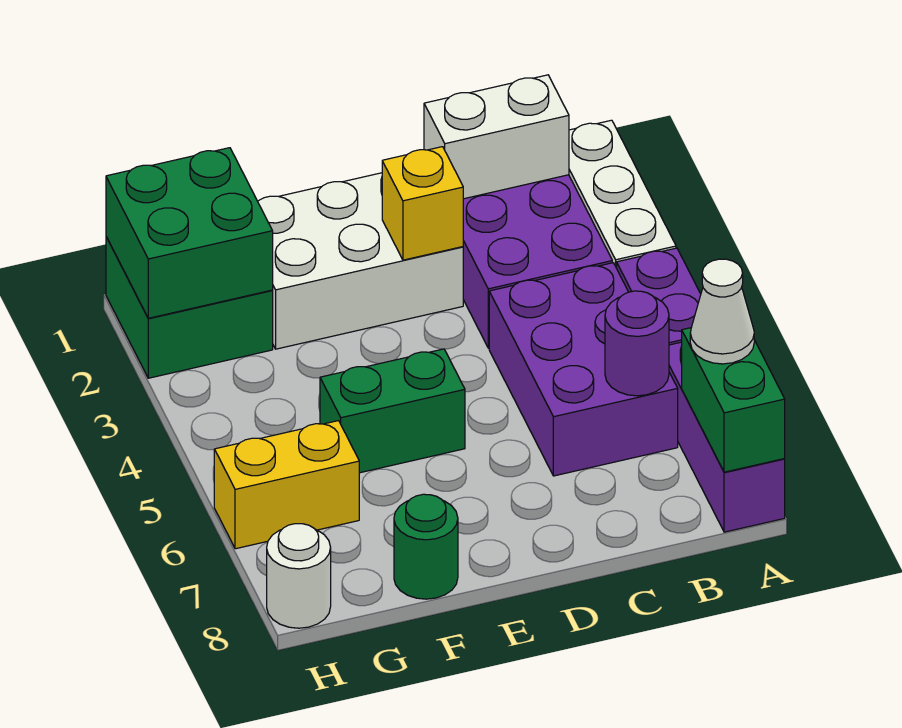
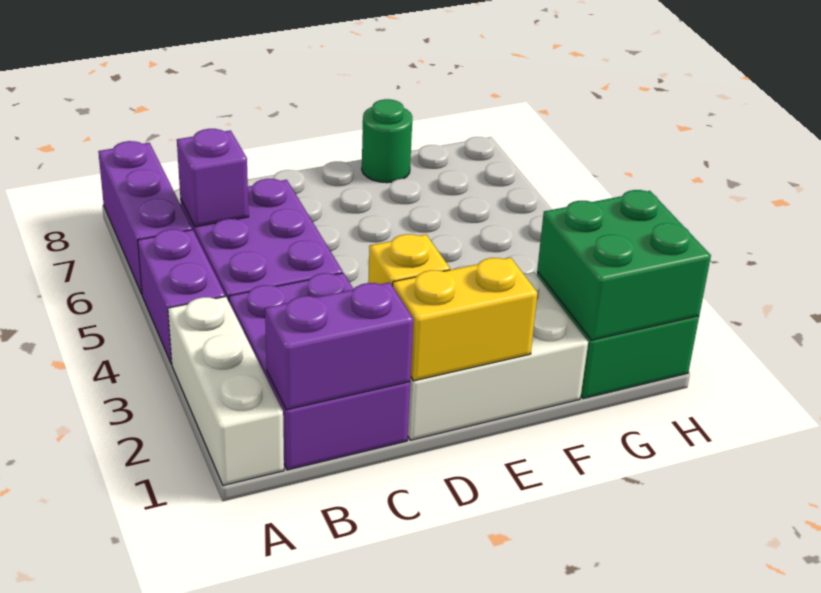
green 1x2 brick [682,328,785,472] -> none
white 1x1 cone [690,259,754,364] -> none
white 1x2 brick [424,75,569,199] -> purple 1x2 brick [265,282,414,410]
purple 1x1 round brick [605,291,669,396] -> purple 1x1 brick [177,129,249,227]
green 1x2 brick [320,349,465,473] -> none
yellow 1x2 brick [214,421,359,549] -> yellow 1x2 brick moved to [393,258,537,381]
white 1x1 round brick [267,524,331,628] -> none

